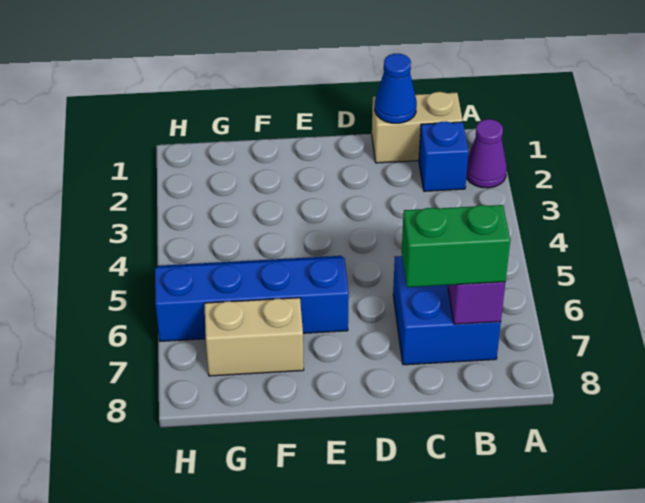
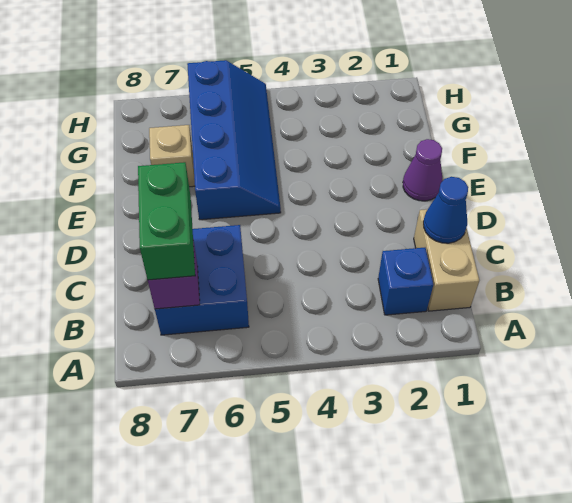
purple 1x1 cone [466,119,507,188] -> purple 1x1 cone moved to [403,139,443,201]
tan 1x2 brick [204,298,304,376] -> tan 1x1 brick [149,125,195,187]

